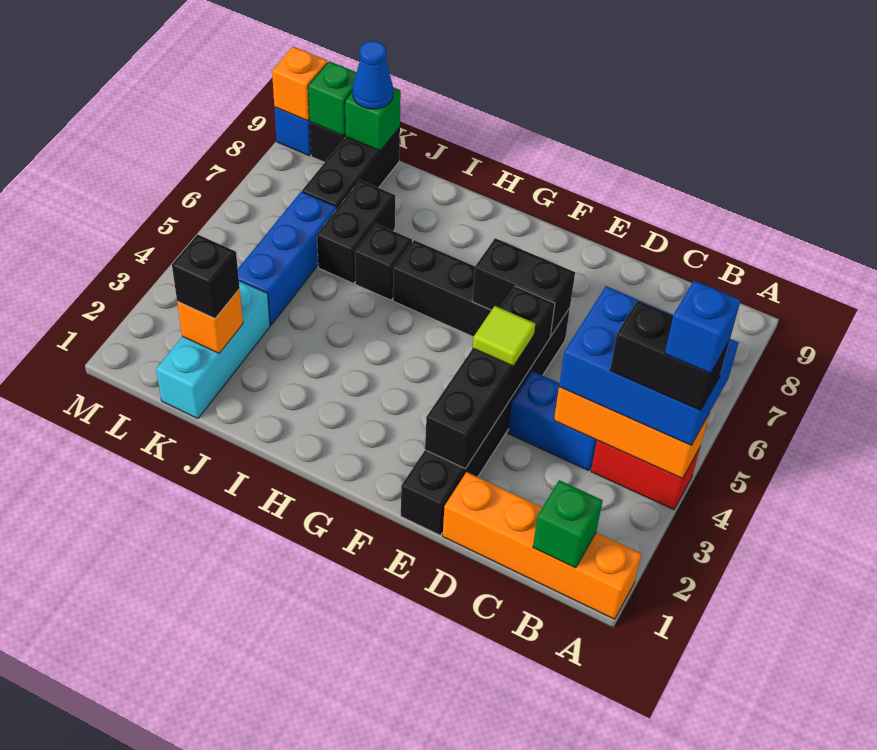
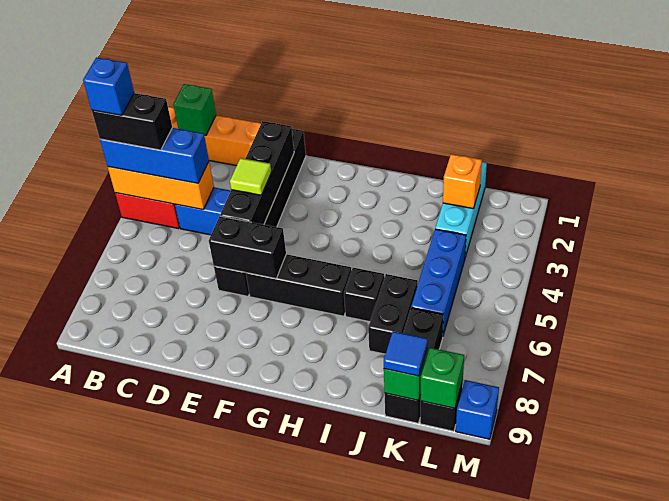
blue 2x3 brick [559,286,738,445] -> blue 1x3 brick [100,128,209,183]
black 1x1 brick [172,234,240,319] -> none
blue 1x1 cone [353,41,393,109] -> blue 1x1 tile [384,331,428,376]
orange 1x1 brick [272,47,327,121] -> none

